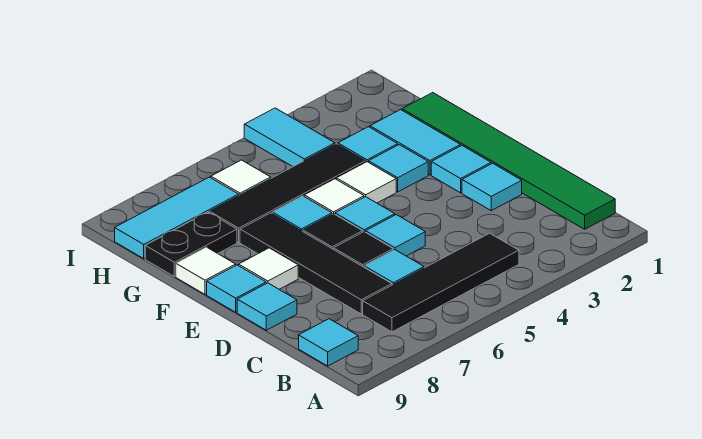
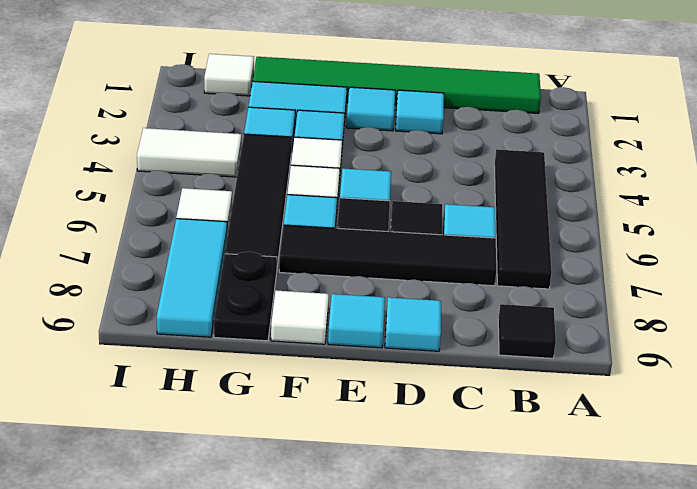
cyan 1x1 tile [299,319,358,366] -> black 1x1 tile [498,304,556,358]
cyan 1x1 tile [366,215,425,256] -> none
white 1x1 tile [239,248,298,289] -> white 1x1 tile moved to [204,54,254,96]
cyan 1x2 tile [244,108,335,167] -> white 1x2 tile [137,128,242,177]

